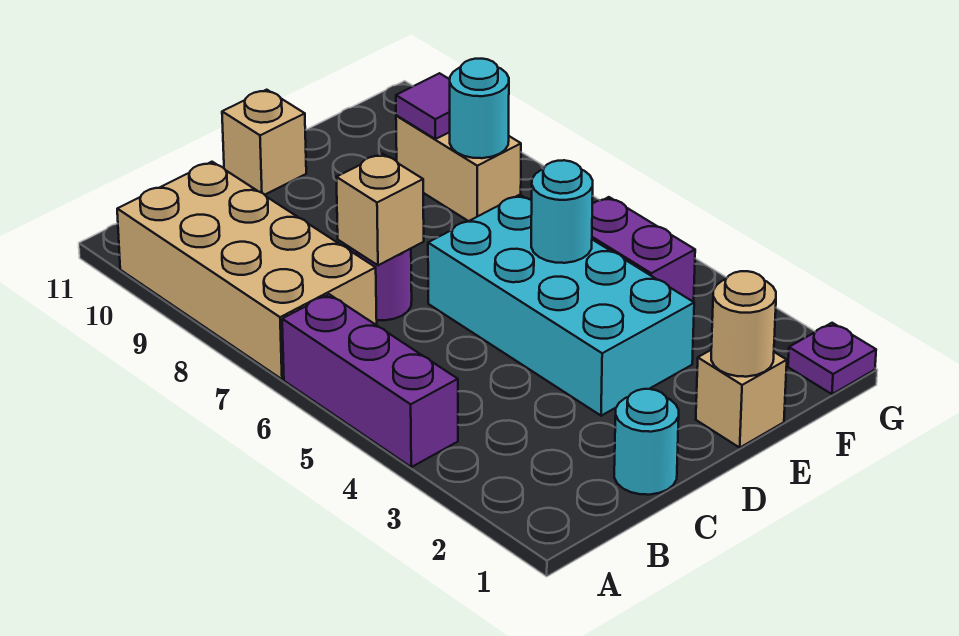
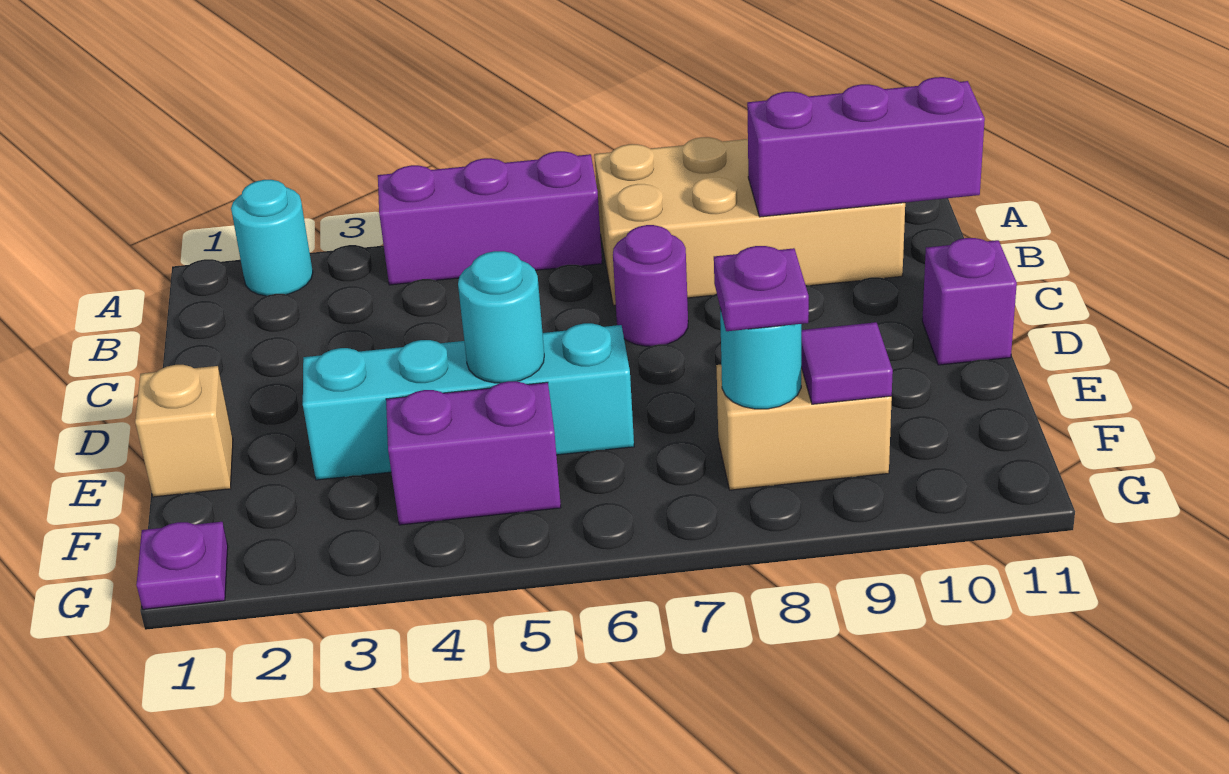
none -> purple 1x3 brick [747,77,985,217]
cyan 1x1 round brick [614,389,679,495] -> cyan 1x1 round brick moved to [231,180,313,296]
tan 1x1 brick [336,154,424,265] -> none
cyan 2x4 brick [428,195,694,416] -> cyan 1x4 brick [303,323,634,480]
tan 1x1 brick [222,90,306,195] -> purple 1x1 brick [922,238,1017,365]
tan 1x1 round brick [711,271,776,377] -> none
none -> purple 1x1 plate [714,246,809,331]

